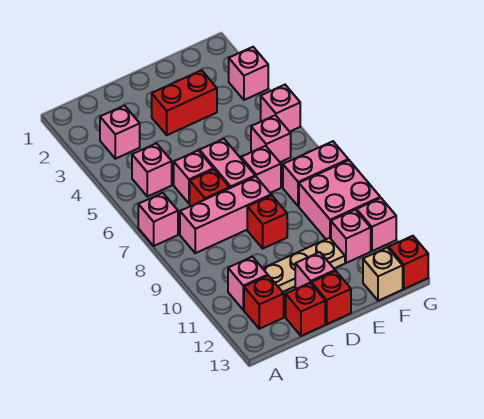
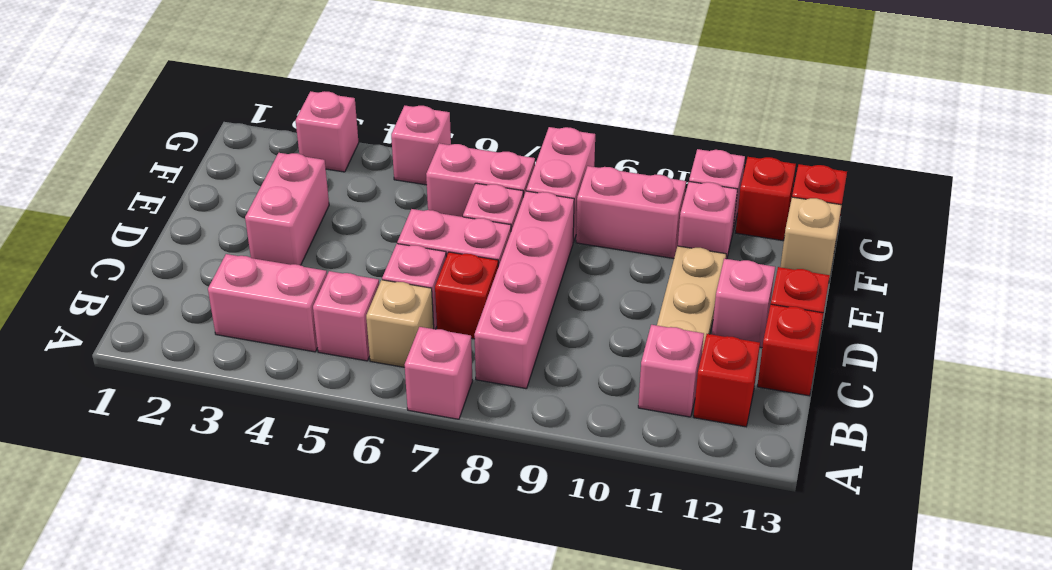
pink 1x1 brick [100,106,140,159] -> pink 1x2 brick [208,254,327,352]
none -> tan 1x1 brick [366,280,434,367]
pink 1x3 brick [180,176,271,253] -> pink 1x4 brick [474,191,574,389]
red 1x2 brick [152,70,217,135] -> pink 1x2 brick [245,153,329,265]
red 1x1 brick [247,195,287,248] -> red 1x1 brick moved to [736,157,796,241]
pink 1x1 brick [251,115,291,162] -> pink 1x2 brick [426,143,535,217]
pink 2x2 brick [299,160,380,239] -> pink 1x2 brick [576,166,686,258]

